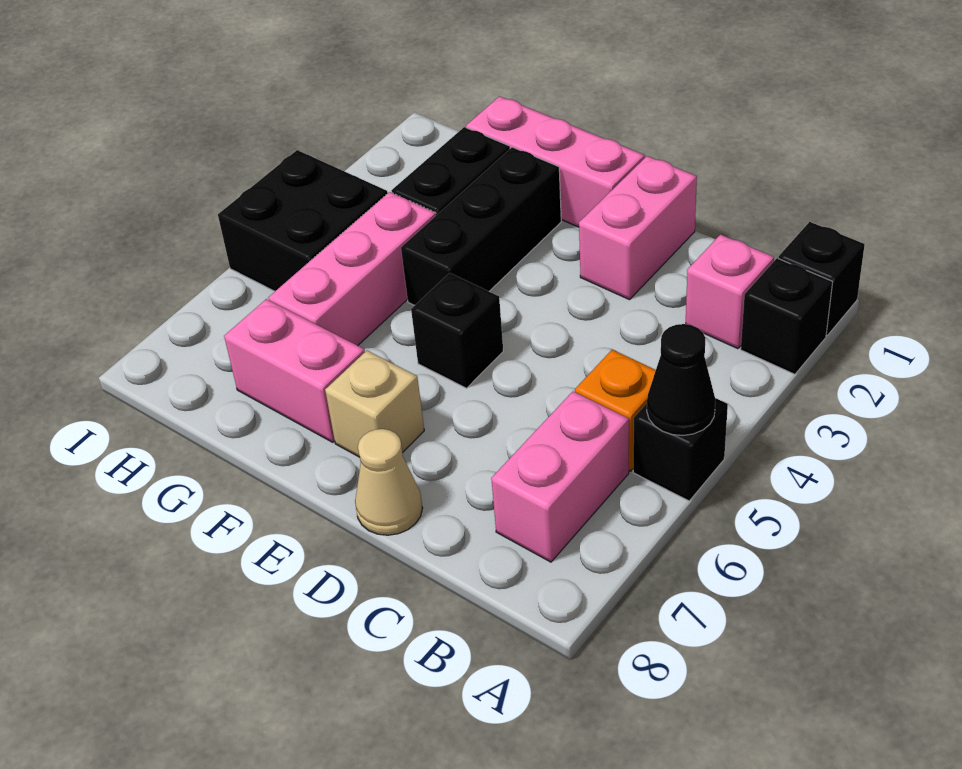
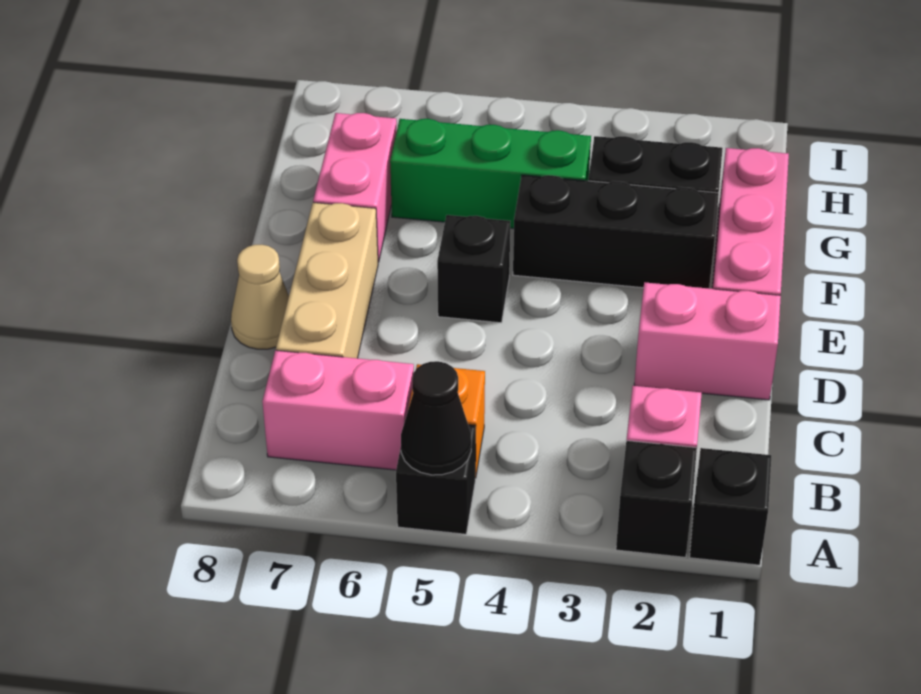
tan 1x1 brick [325,351,424,457] -> tan 1x3 brick [276,202,378,358]
pink 1x3 brick [269,192,436,346] -> green 1x3 brick [390,119,591,229]
black 2x2 brick [218,150,388,291] -> none

